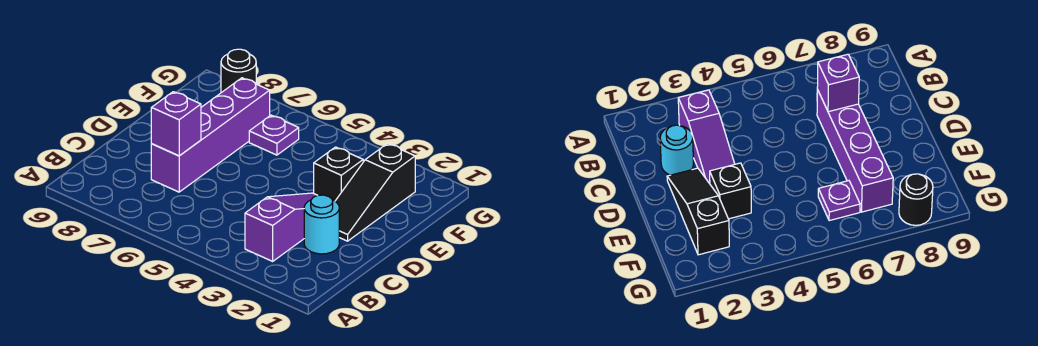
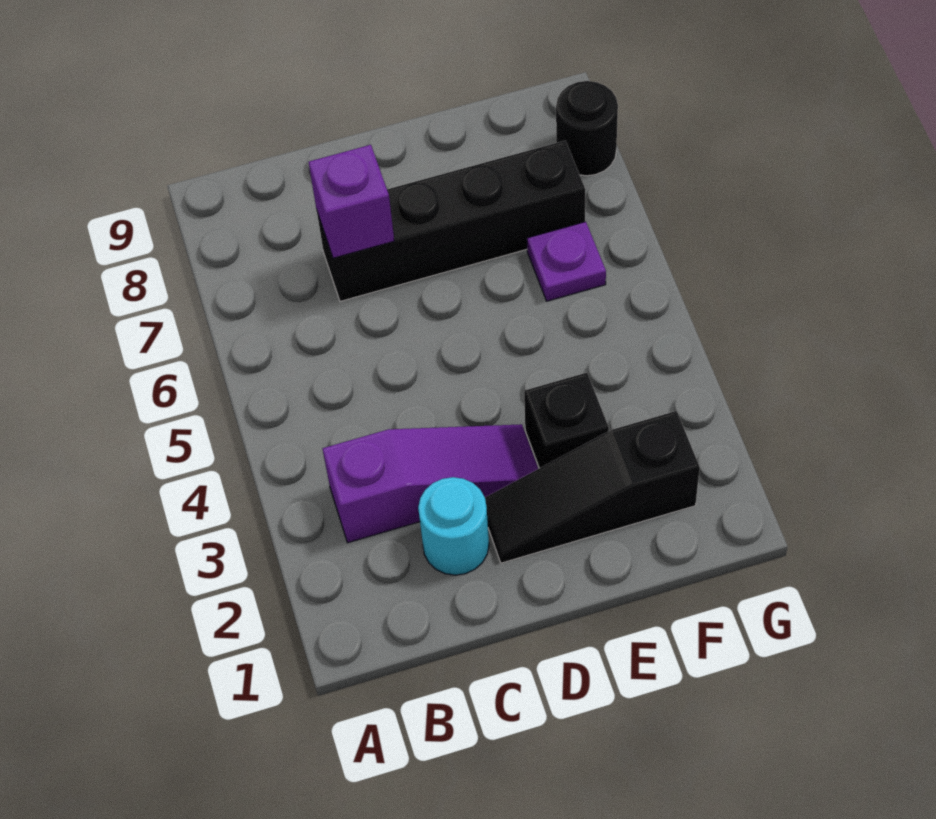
purple 1x4 brick [151,78,270,192] -> black 1x4 brick [317,141,585,301]

